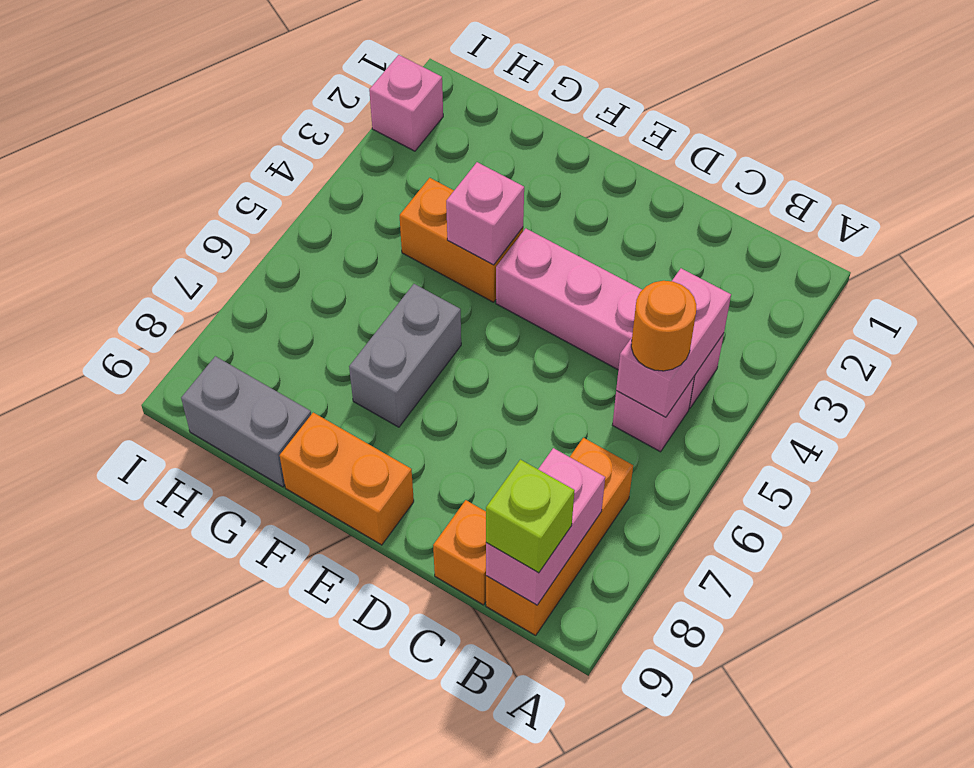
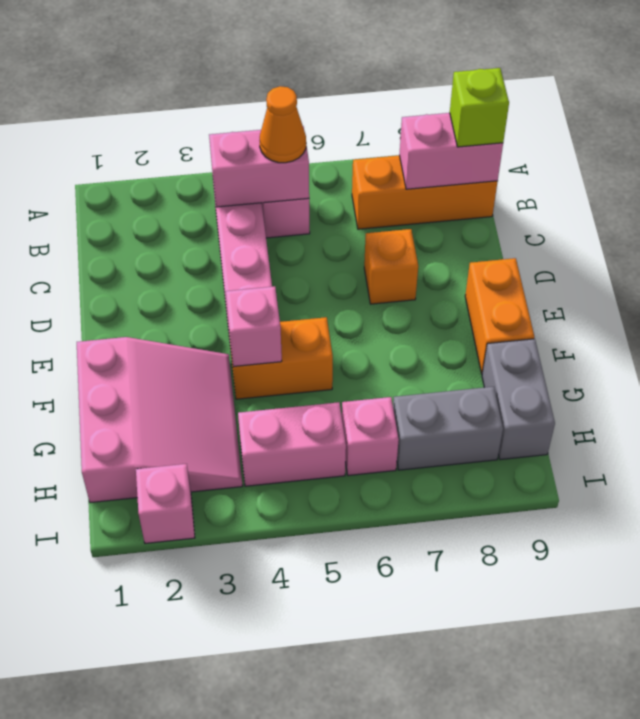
orange 1x1 round brick [631,281,696,371] -> orange 1x1 cone [260,86,306,163]
orange 1x1 brick [433,500,486,605] -> orange 1x1 brick moved to [364,229,418,304]
none -> pink 3x3 slope [77,337,243,503]
orange 1x2 brick [400,178,523,302] -> orange 1x2 brick turned to [229,317,333,399]
grey 1x2 brick [349,284,461,427] -> grey 1x2 brick moved to [393,387,503,470]
none -> pink 1x2 brick [238,402,346,486]
none -> pink 1x1 brick [342,397,399,476]

